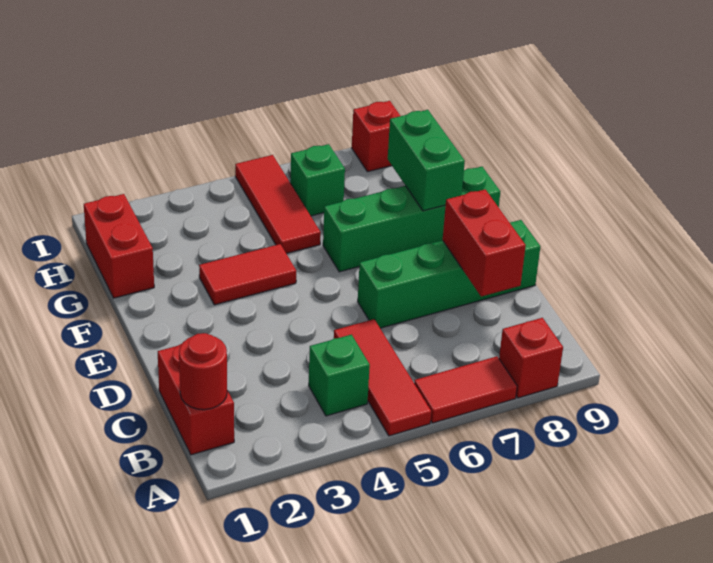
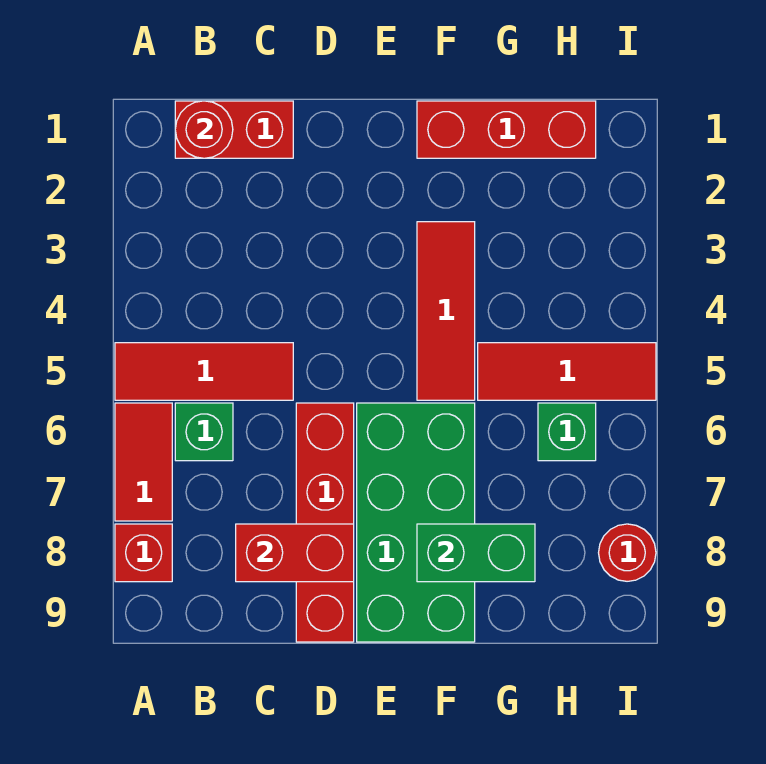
green 1x1 brick [309,335,370,416] -> green 1x1 brick moved to [175,403,233,461]
green 1x4 brick [358,220,540,328] -> red 1x4 brick [296,403,354,642]
red 1x2 tile [199,244,296,305] -> red 1x3 tile [417,222,475,400]
green 1x4 brick [323,167,501,272] -> green 2x4 brick [357,403,475,642]
red 1x2 brick [84,194,154,298] -> red 1x3 brick [417,101,596,158]
red 1x1 brick [352,101,400,172] -> red 1x1 round brick [599,524,656,581]

